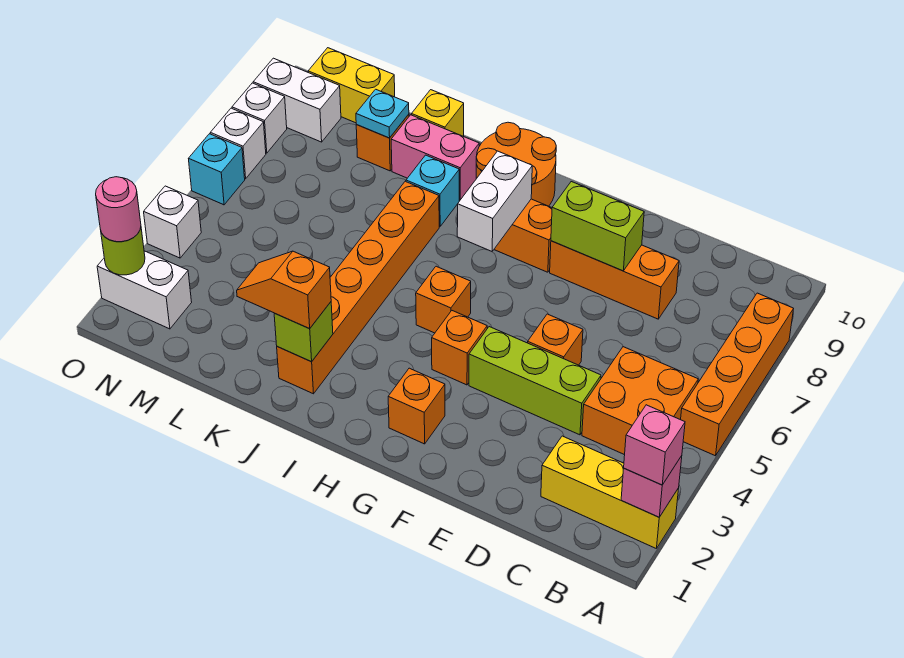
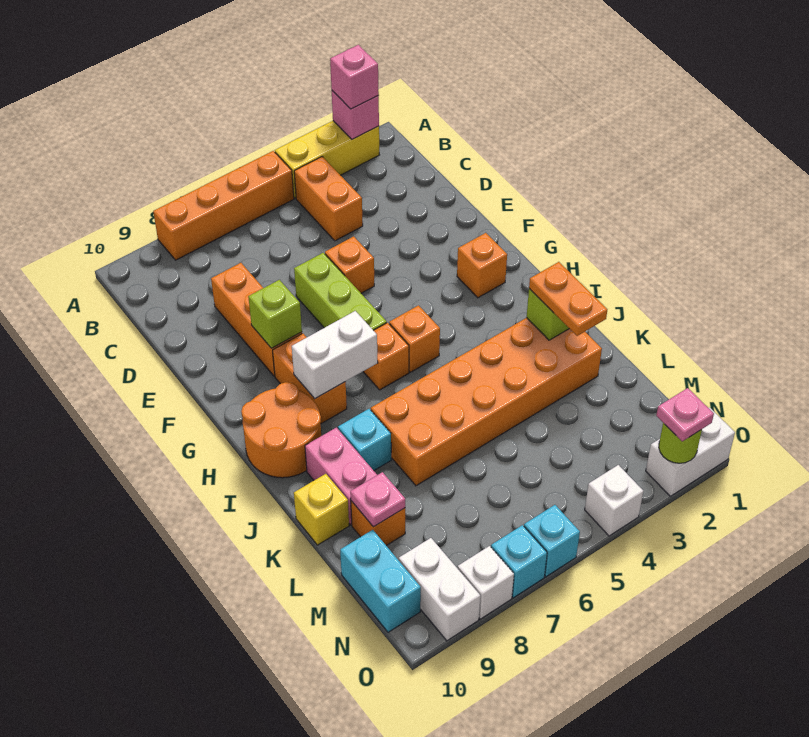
yellow 1x3 brick [541,436,679,549] -> yellow 1x3 brick turned to [275,121,379,198]
orange 2x2 brick [582,347,698,455] -> orange 1x2 brick [294,157,363,241]
lime 1x3 brick [469,327,601,435] -> lime 1x3 brick moved to [294,253,387,330]
lime 1x2 brick [551,182,644,271] -> lime 1x1 brick [248,280,302,348]
orange 1x1 brick [432,311,487,385] -> orange 1x1 brick moved to [363,323,409,390]
orange 1x6 brick [277,181,439,394] -> orange 2x6 brick [371,318,602,486]
orange 1x2 slope [237,251,331,329] -> orange 1x2 plate [529,262,607,336]
cyan 1x1 plate [356,89,409,138] -> pink 1x1 plate [350,472,405,527]
yellow 1x2 brick [308,48,395,123] -> cyan 1x2 brick [340,530,421,632]
white 1x2 brick [97,251,192,329] -> white 1x2 brick turned to [646,407,735,496]
pink 1x1 round brick [96,177,141,242] -> pink 1x1 plate [656,388,714,441]
white 1x1 brick [210,108,266,179] -> cyan 1x1 brick [491,525,547,598]

